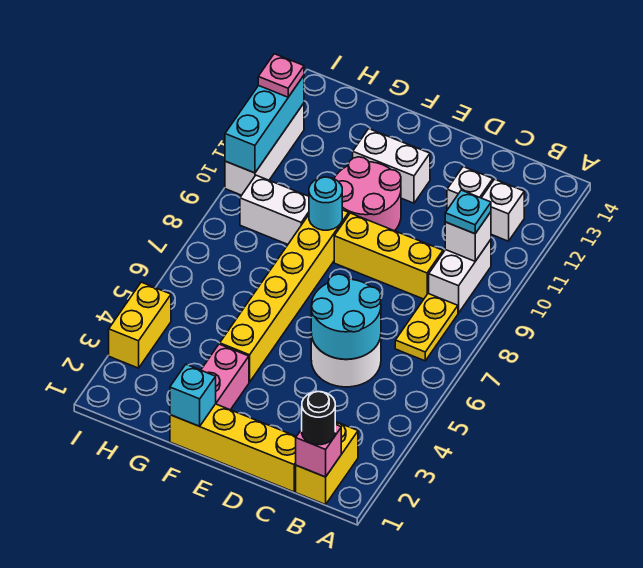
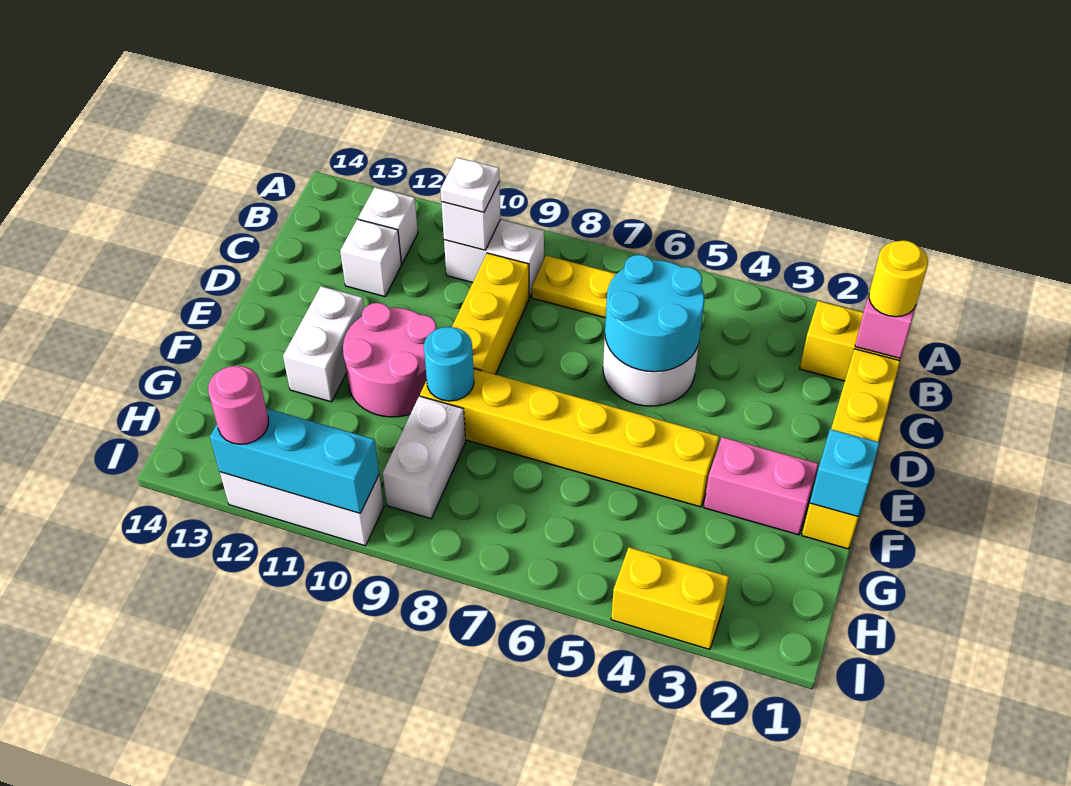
black 1x1 round brick [302,392,335,445] -> yellow 1x1 round brick [869,240,928,317]
cyan 1x1 plate [445,190,491,234] -> white 1x1 plate [441,158,499,212]
pink 1x1 plate [258,54,304,97] -> pink 1x1 round brick [208,366,269,444]

